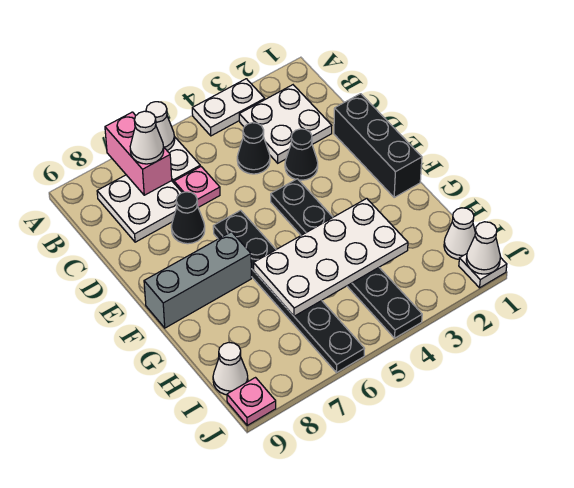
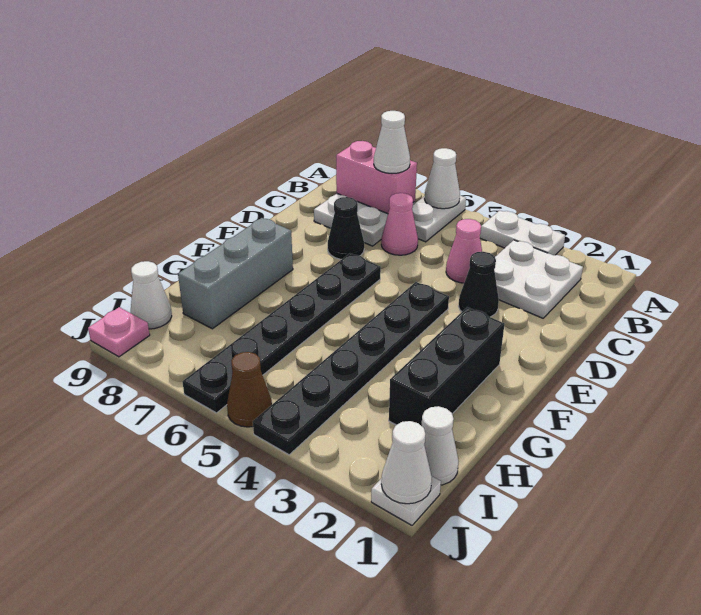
pink 1x2 brick [105,112,172,195] -> pink 1x2 brick turned to [336,141,417,214]
black 1x1 cone [237,123,270,174] -> pink 1x1 cone [446,219,482,283]
pink 1x1 plate [174,166,220,207] -> pink 1x1 cone [381,193,418,255]
black 1x3 brick [334,94,422,198] -> black 1x3 brick moved to [389,307,504,426]
grey 1x3 brick [144,232,251,328] -> grey 1x3 brick turned to [178,218,293,329]
white 2x4 plate [254,198,408,316] -> none
none -> brown 1x1 cone [227,352,272,427]

